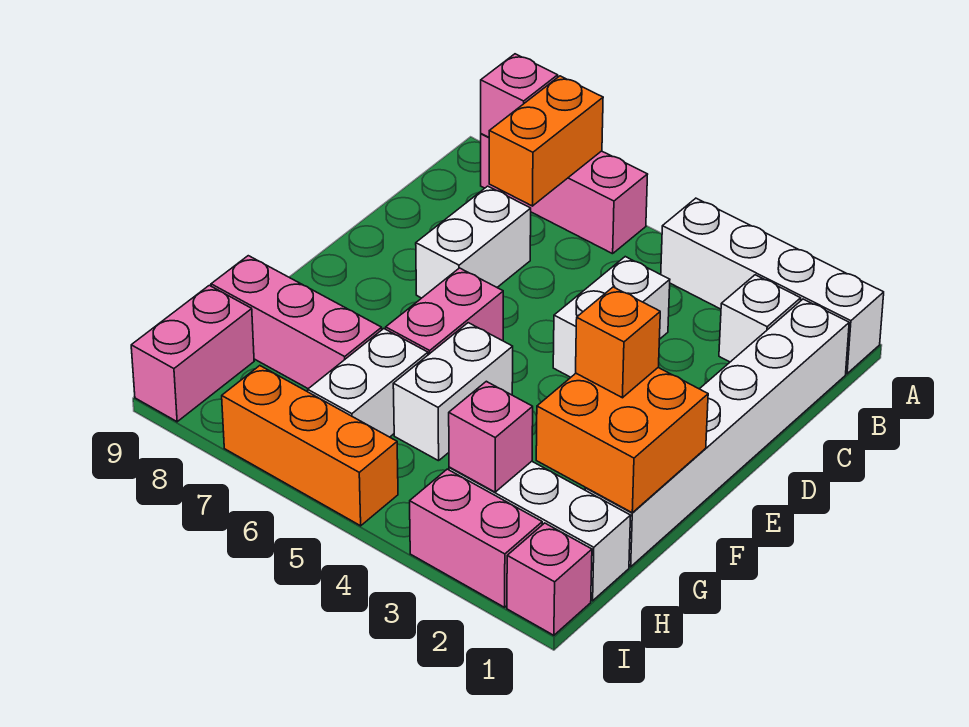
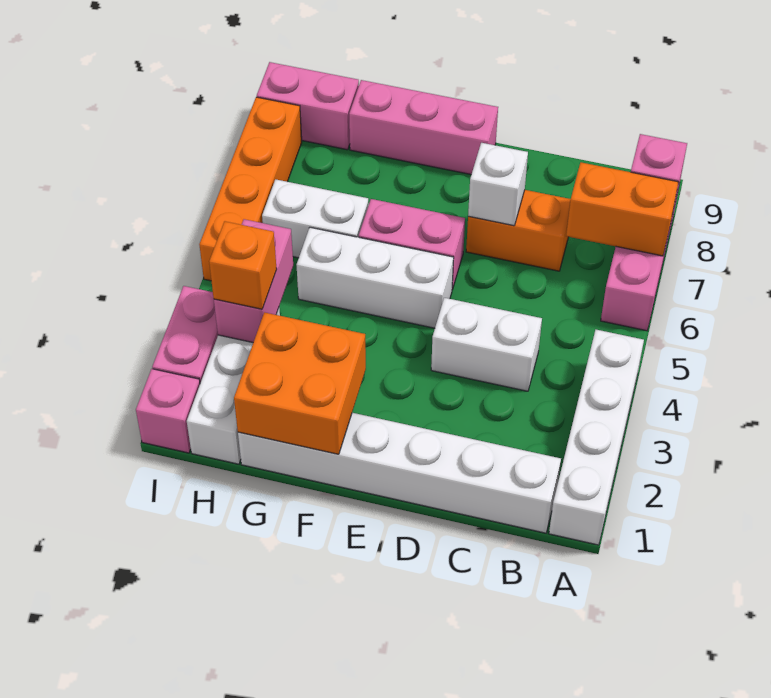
white 1x1 brick [719,275,801,362] -> white 1x1 brick moved to [468,143,528,226]
white 1x2 brick [416,186,531,298] -> orange 1x2 brick [466,190,571,271]
orange 1x1 brick [576,287,660,398] -> orange 1x1 brick moved to [209,221,277,309]
white 1x2 brick [393,323,513,461] -> white 1x3 brick [297,227,454,328]
pink 1x3 brick [211,256,382,389] -> pink 1x3 brick turned to [349,80,498,174]
pink 1x1 brick [449,381,533,492] -> pink 1x2 brick [214,219,293,342]
orange 1x3 brick [222,366,398,526] -> orange 1x4 brick [199,97,302,281]

